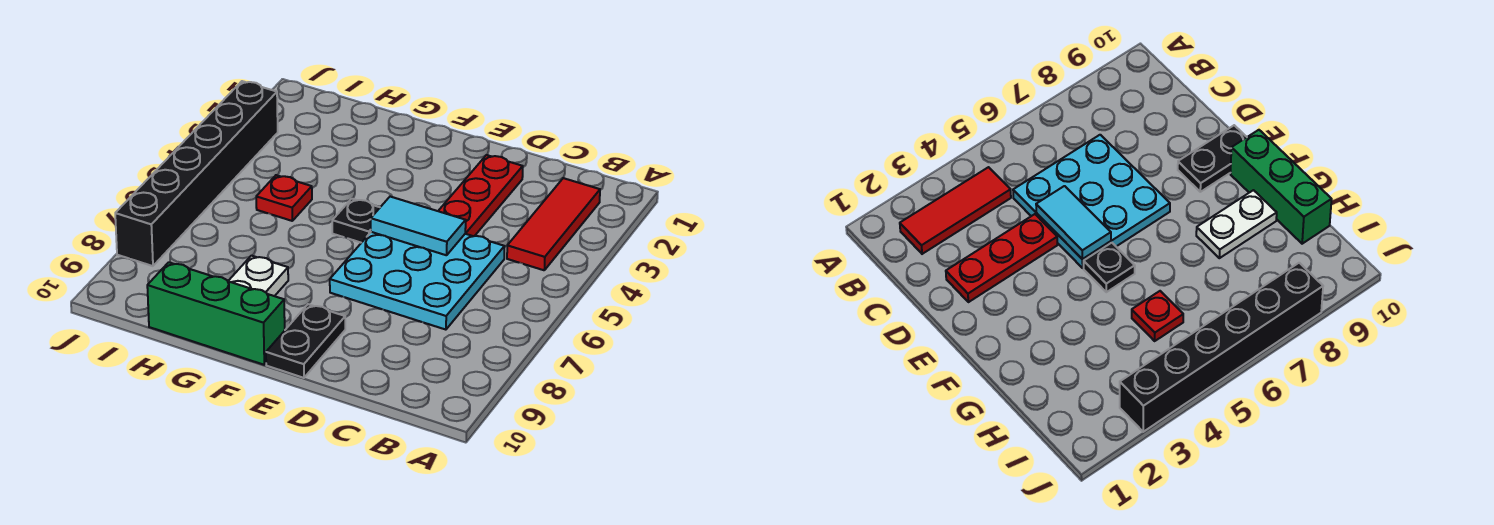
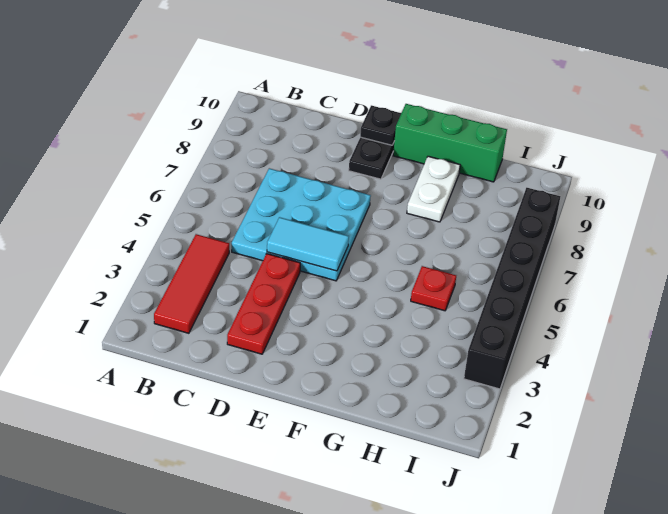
black 1x1 plate [332,199,380,243] -> black 1x1 plate moved to [360,105,401,145]

